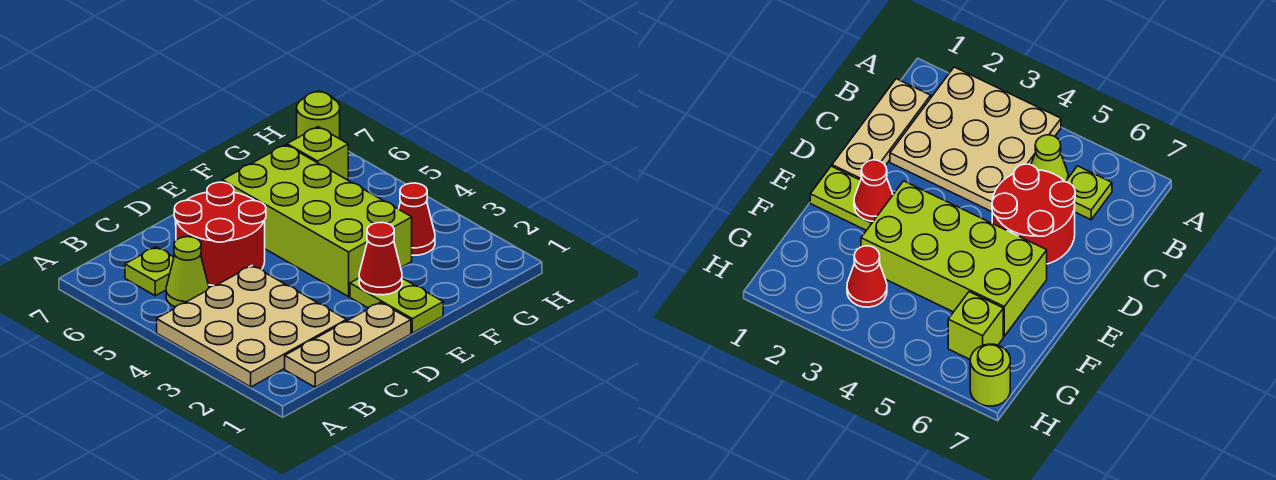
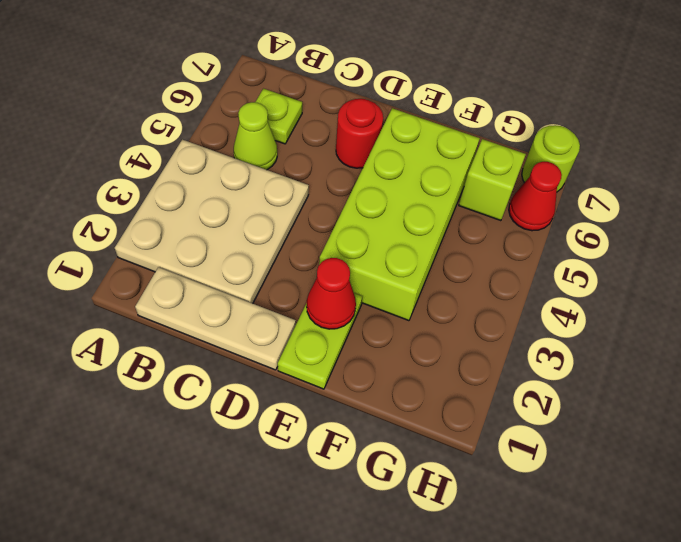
red 2x2 round brick [174,182,266,286] -> red 1x1 round brick [336,99,383,168]
red 1x1 cone [399,183,435,255] -> red 1x1 cone moved to [509,162,562,231]

